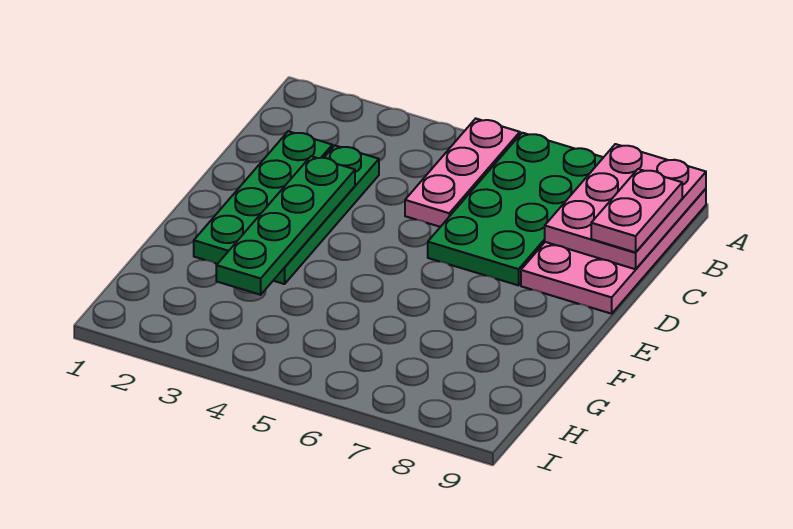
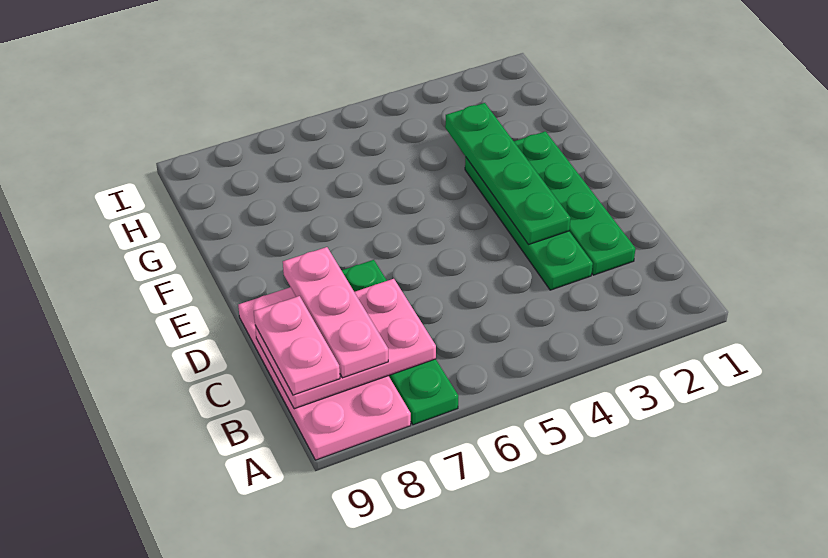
pink 1x3 plate [405,118,520,227] -> pink 1x3 plate moved to [283,247,388,378]
green 2x4 plate [428,133,604,285] -> green 1x4 plate [342,260,458,425]
pink 2x3 plate [545,144,706,269] -> pink 2x3 plate turned to [255,279,436,409]

